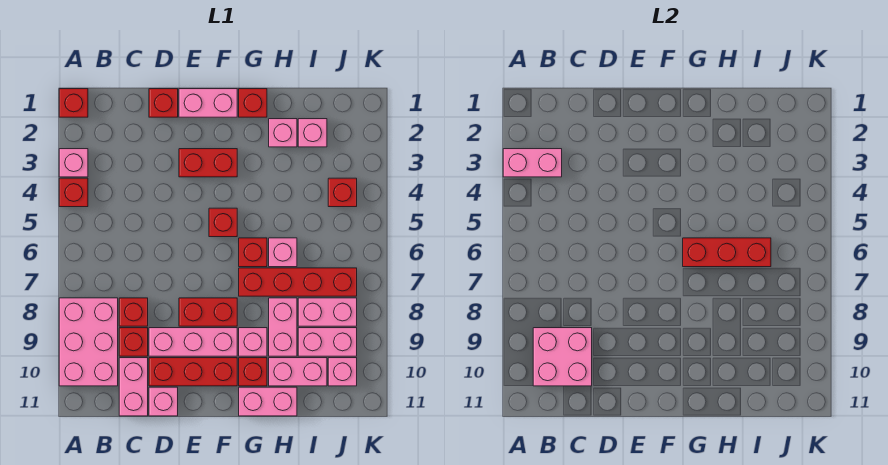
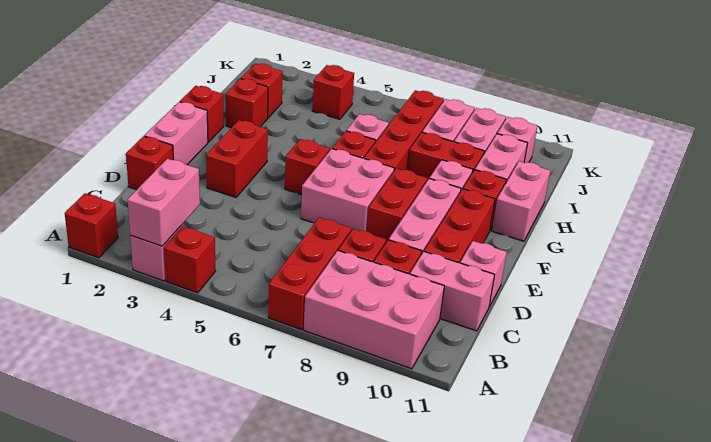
pink 2x2 brick [533,328,592,386] -> pink 2x2 brick moved to [301,149,394,231]
red 1x3 brick [683,238,771,267] -> red 1x3 brick moved to [268,217,352,330]
pink 1x1 brick [269,119,297,147] -> red 1x1 brick [226,79,268,128]
pink 1x2 brick [269,298,297,356] -> red 1x2 brick [408,132,484,181]
pink 1x1 brick [298,119,327,147] -> red 1x1 brick [241,63,283,118]

